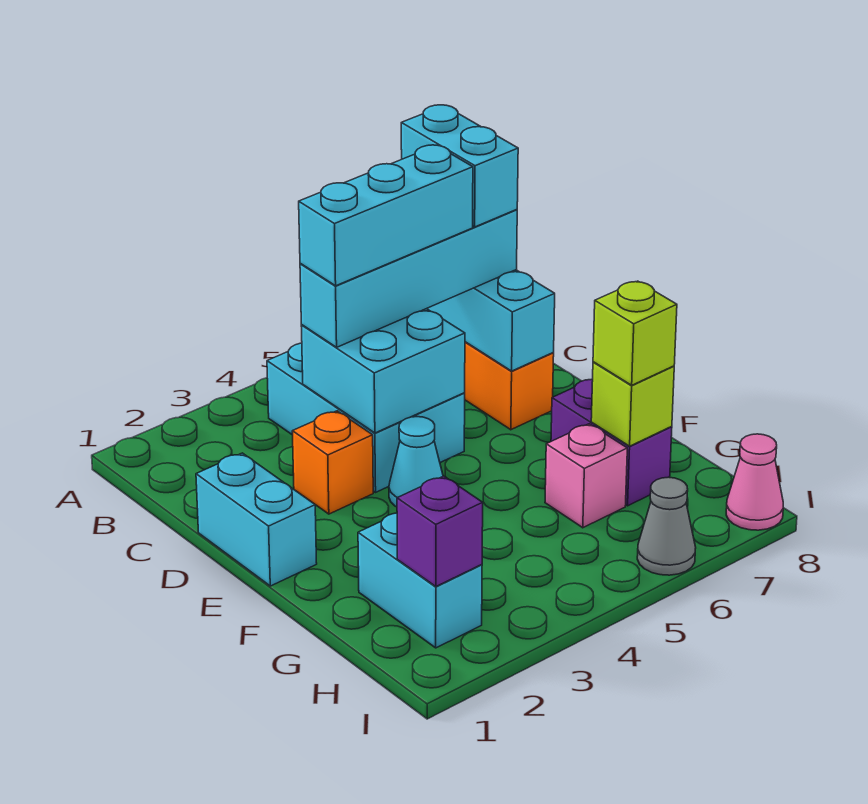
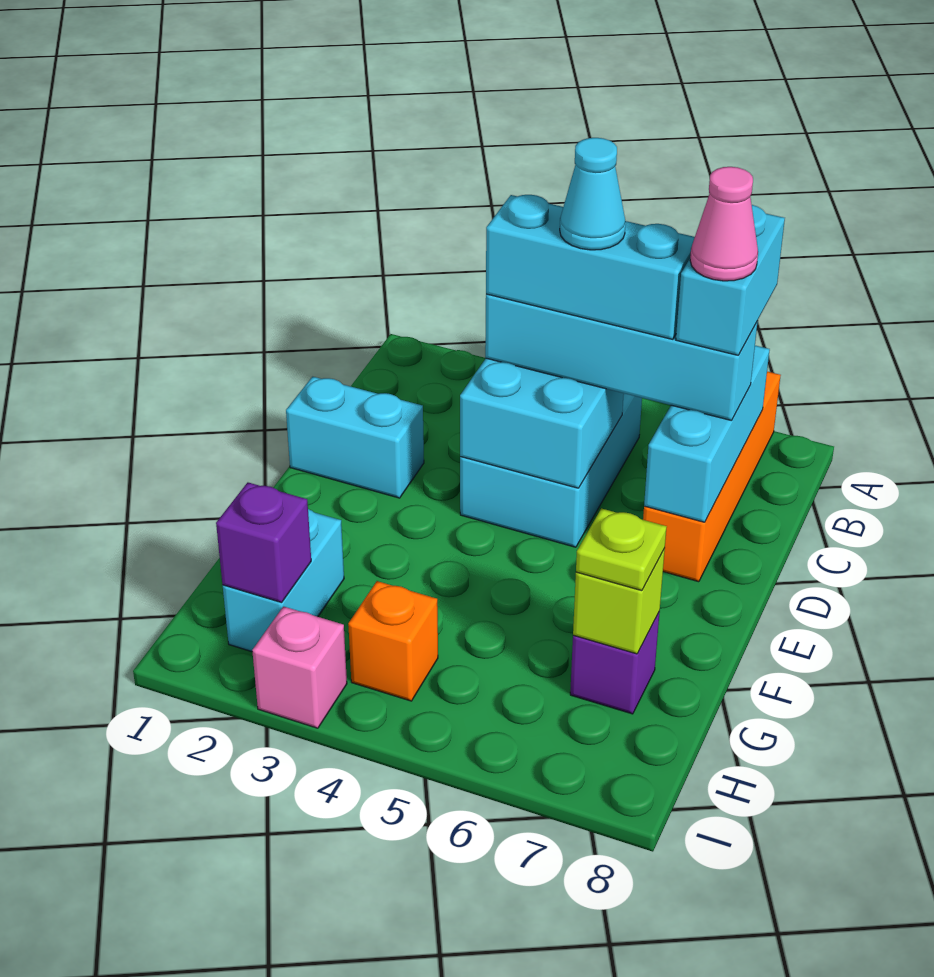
cyan 1x2 brick [196,453,317,586] -> cyan 1x2 brick turned to [286,377,424,498]
orange 1x1 brick [292,411,373,514] -> orange 1x1 brick moved to [348,581,438,701]
cyan 1x1 cone [389,417,443,507] -> cyan 1x1 cone moved to [560,138,626,250]
purple 1x2 brick [551,379,672,506] -> purple 1x1 brick [570,612,660,714]
pink 1x1 brick [545,424,627,528] -> pink 1x1 brick moved to [252,607,347,728]
lime 1x1 brick [593,281,677,385] -> lime 1x1 plate [576,508,667,591]
grey 1x1 cone [637,477,696,575] -> none
pink 1x1 cone [726,434,783,530] -> pink 1x1 cone moved to [690,167,758,281]

